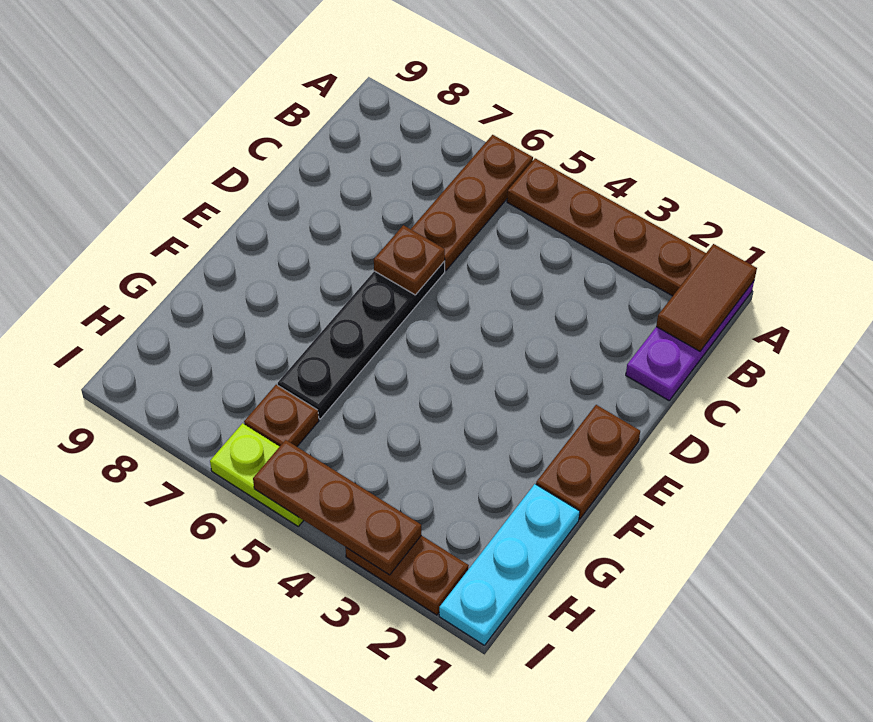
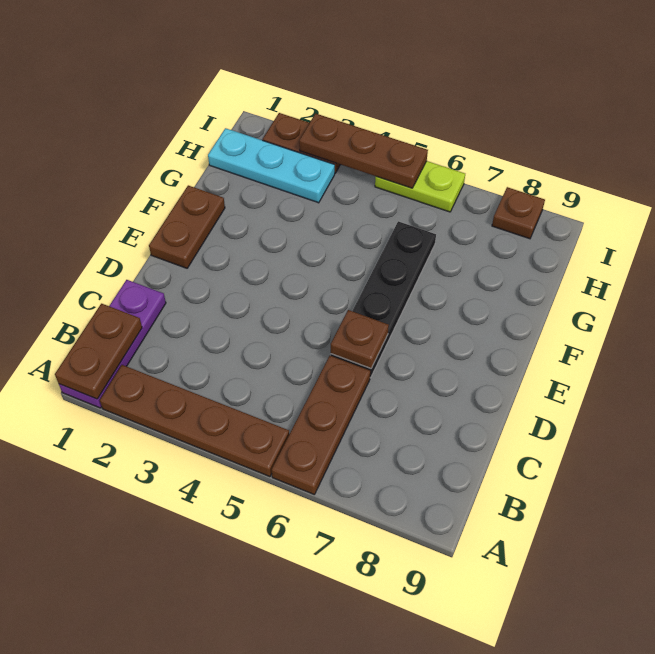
brown 1x2 tile [656,244,757,351] -> brown 1x2 plate [55,304,142,399]
cyan 1x3 plate [439,484,580,645] -> cyan 1x3 plate turned to [208,128,335,203]
brown 1x1 plate [244,385,319,447] -> brown 1x1 plate moved to [492,187,545,239]

